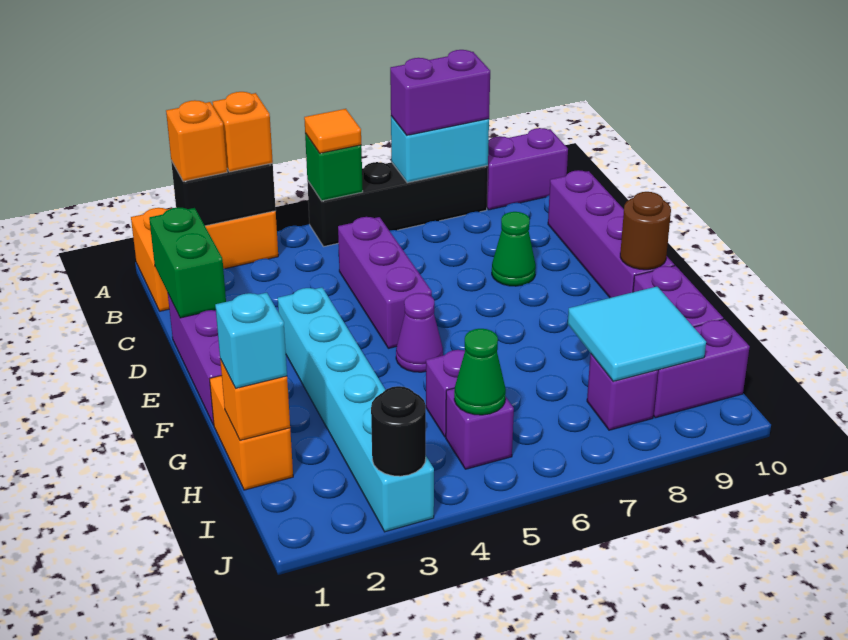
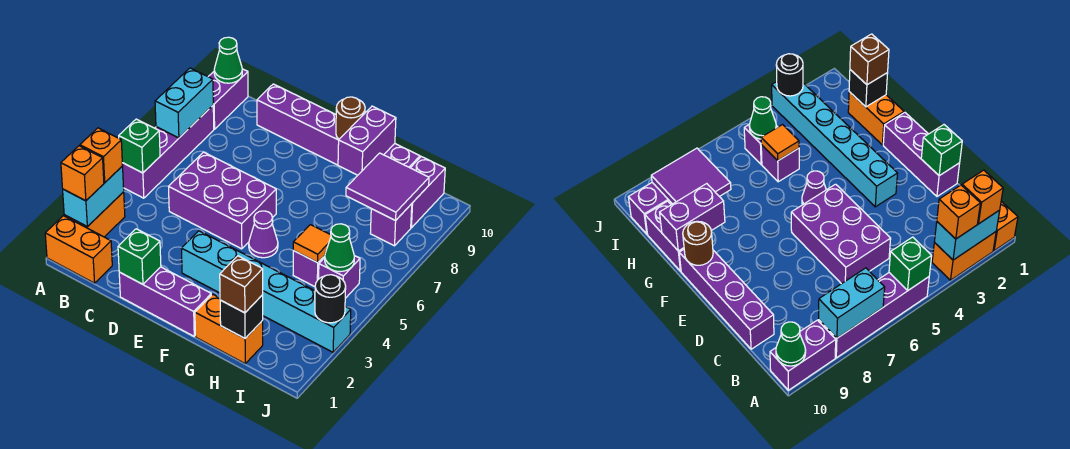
black 1x2 brick [171,160,276,226] -> cyan 1x2 brick [63,166,124,227]
black 1x4 brick [307,162,488,247] -> purple 1x4 brick [122,106,214,198]
orange 1x1 tile [304,109,361,153] -> orange 1x1 tile moved to [293,225,331,263]
purple 1x2 brick [390,50,490,135] -> purple 1x2 brick moved to [338,106,396,175]
green 1x2 brick [149,207,226,318] -> green 1x1 brick [118,229,161,284]
purple 1x3 brick [338,217,432,348] -> purple 2x3 brick [169,152,276,249]
green 1x1 cone [492,212,536,286] -> green 1x1 cone moved to [214,37,242,83]
orange 1x1 brick [220,359,290,440] -> black 1x1 brick [220,295,263,338]
cyan 1x1 brick [215,293,287,388] -> brown 1x1 brick [220,256,263,313]
cyan 2x2 tile [568,287,706,381] -> purple 2x2 tile [346,153,429,221]

